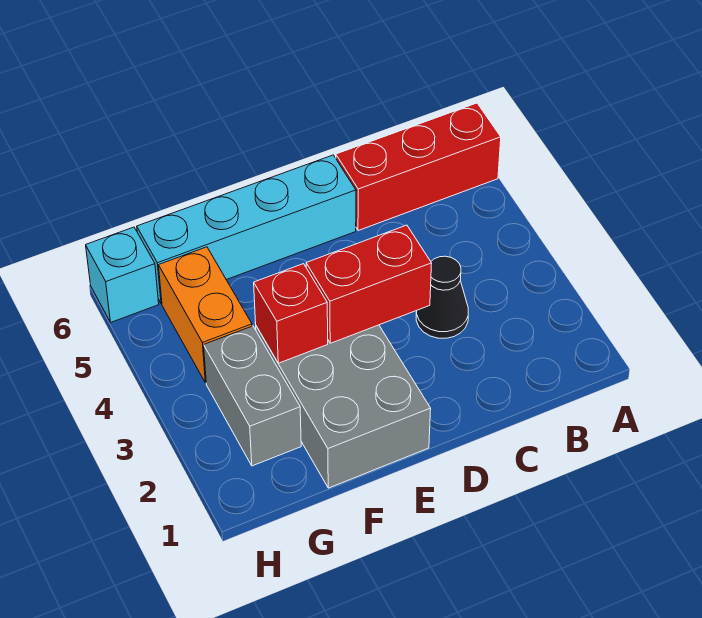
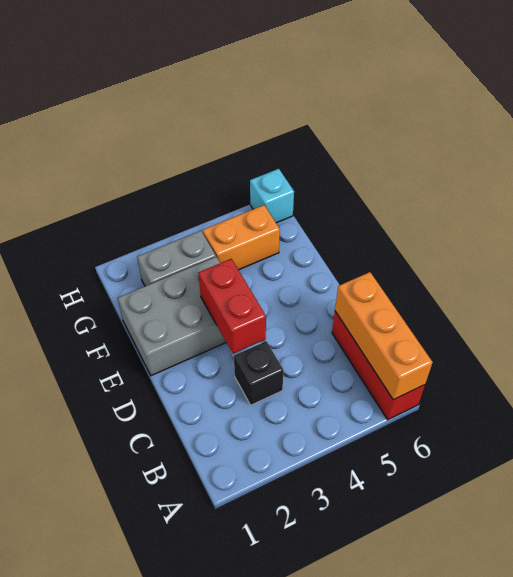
none -> orange 1x3 brick [335,272,433,400]
black 1x1 cone [416,256,468,338] -> black 1x1 brick [234,341,284,405]
cyan 1x4 brick [137,155,356,304] -> none
red 1x1 brick [254,264,328,363] -> none

